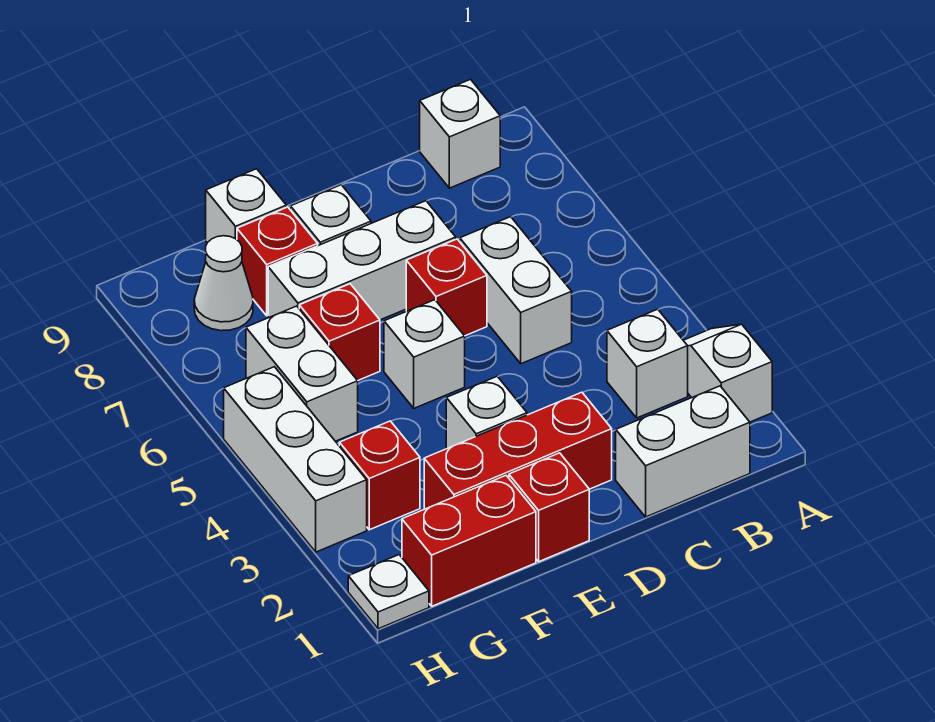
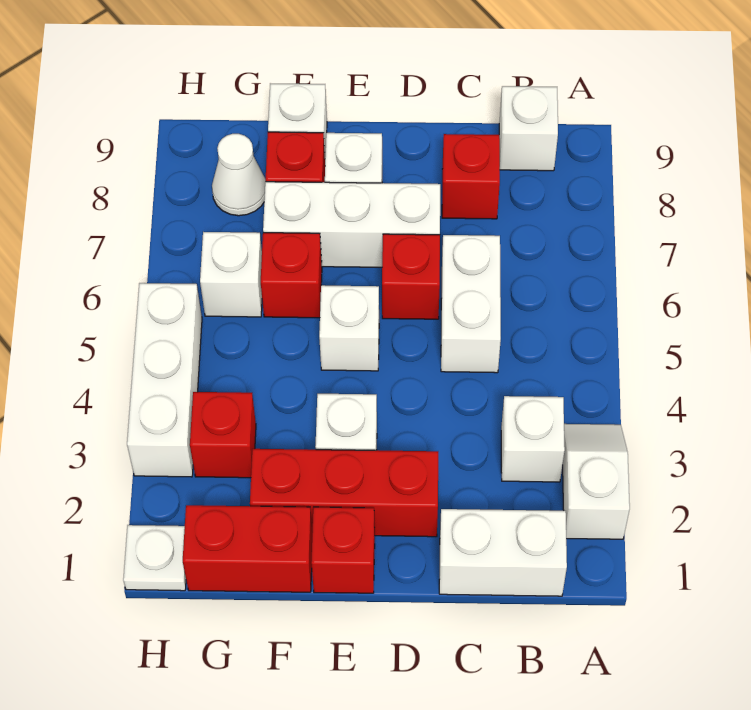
none -> red 1x1 brick [442,134,500,219]
white 1x2 brick [246,306,358,441] -> white 1x1 brick [200,232,262,317]

